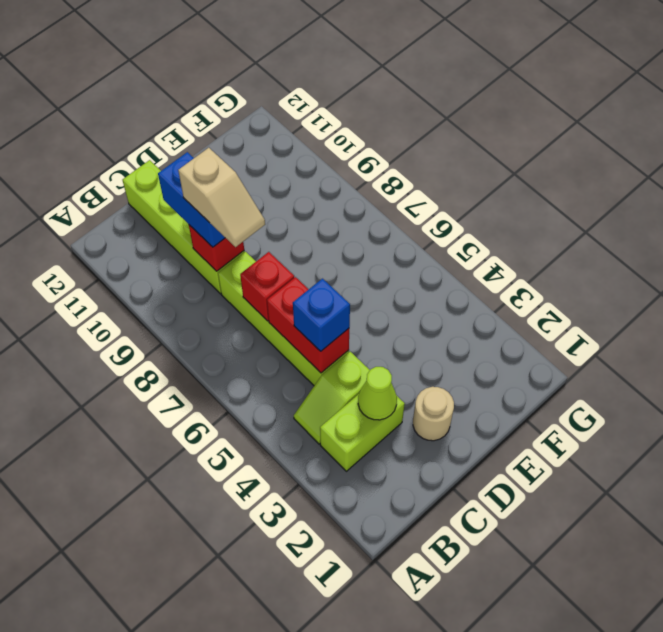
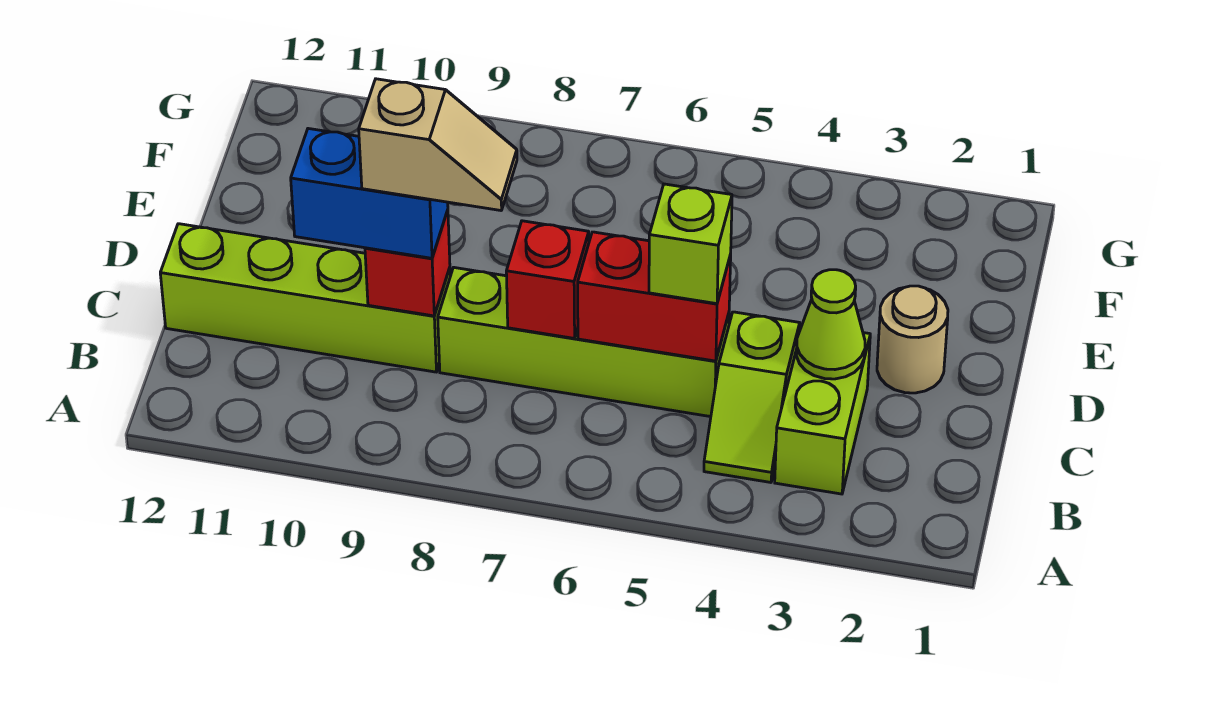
blue 1x1 brick [293,279,350,351] -> lime 1x1 brick [649,184,732,304]

